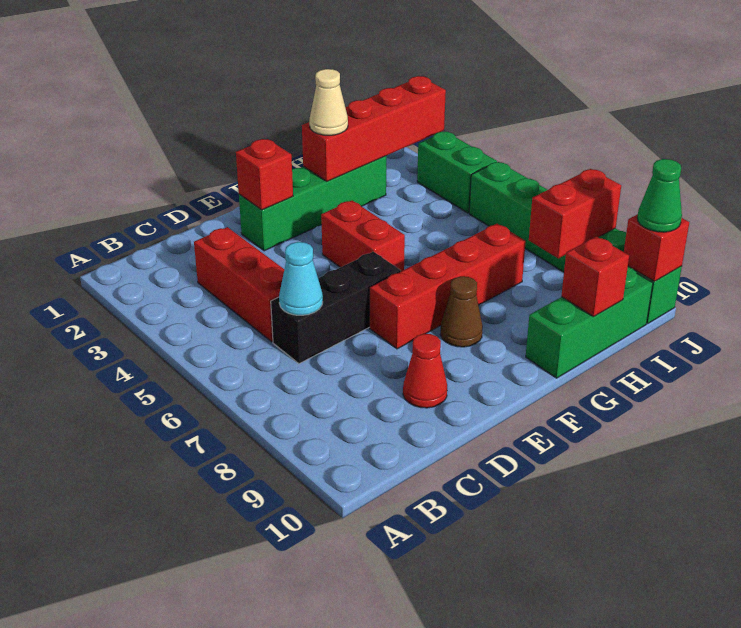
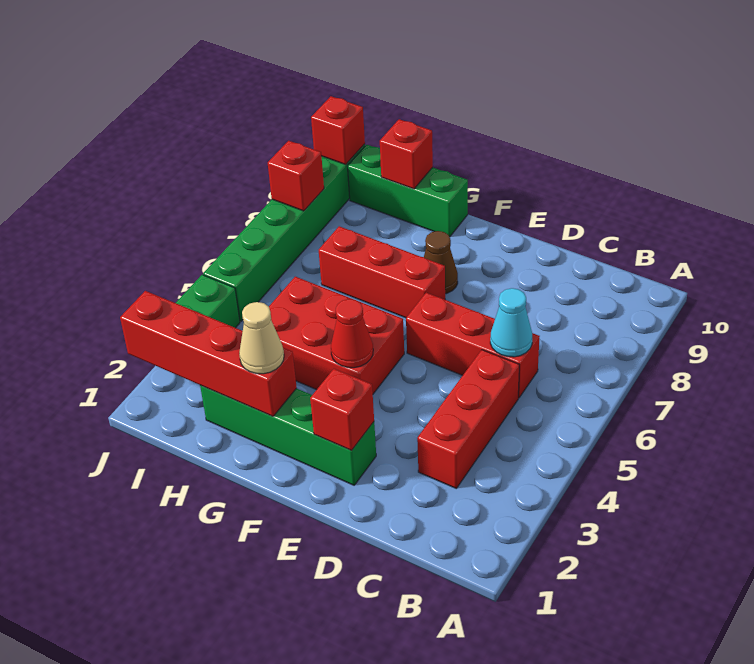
black 1x3 brick [271,252,401,364] -> red 1x3 brick [406,293,540,398]
red 1x1 cone [403,334,447,408] -> red 1x1 cone moved to [331,299,373,368]
red 1x4 brick [370,224,526,349] -> red 1x3 brick [319,226,445,318]
red 1x2 brick [321,201,405,271] -> red 2x3 brick [269,277,404,394]
red 1x2 brick [529,169,621,258] -> red 1x1 brick [268,141,324,211]
green 1x1 cone [637,159,682,232] -> none

